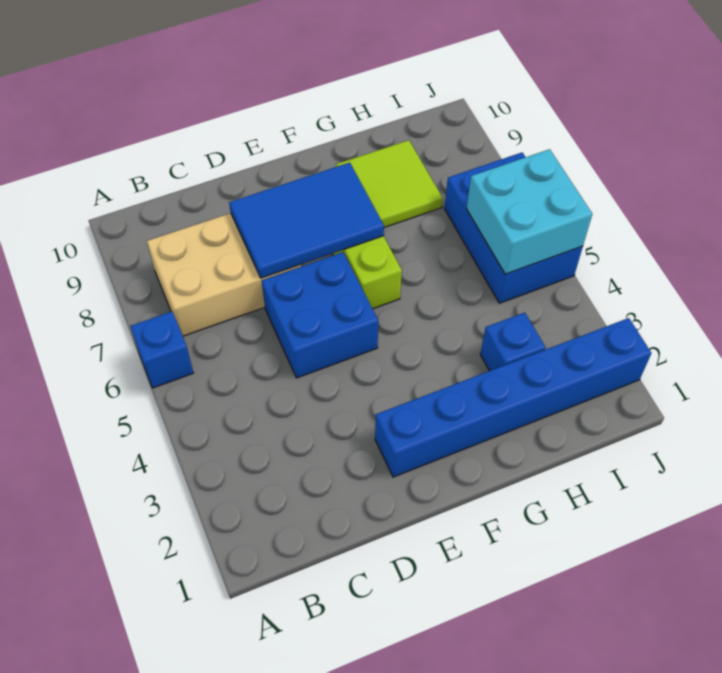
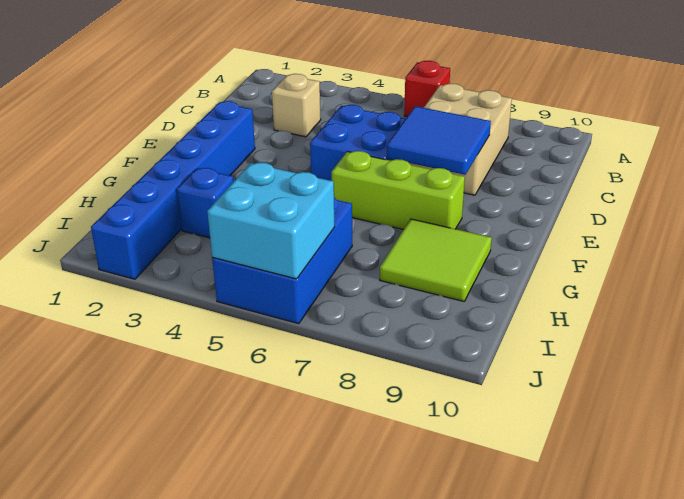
blue 1x1 brick [130,312,193,388] -> red 1x1 brick [404,61,450,117]
none -> tan 1x1 brick [272,74,321,137]
blue 2x3 tile [229,163,384,278] -> blue 2x2 tile [387,106,491,175]
blue 2x3 brick [444,153,583,303] -> blue 2x3 brick turned to [212,198,352,324]

